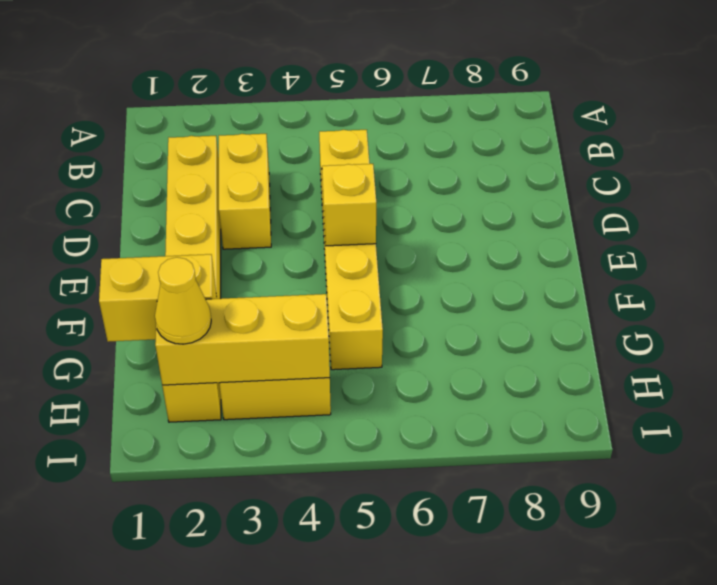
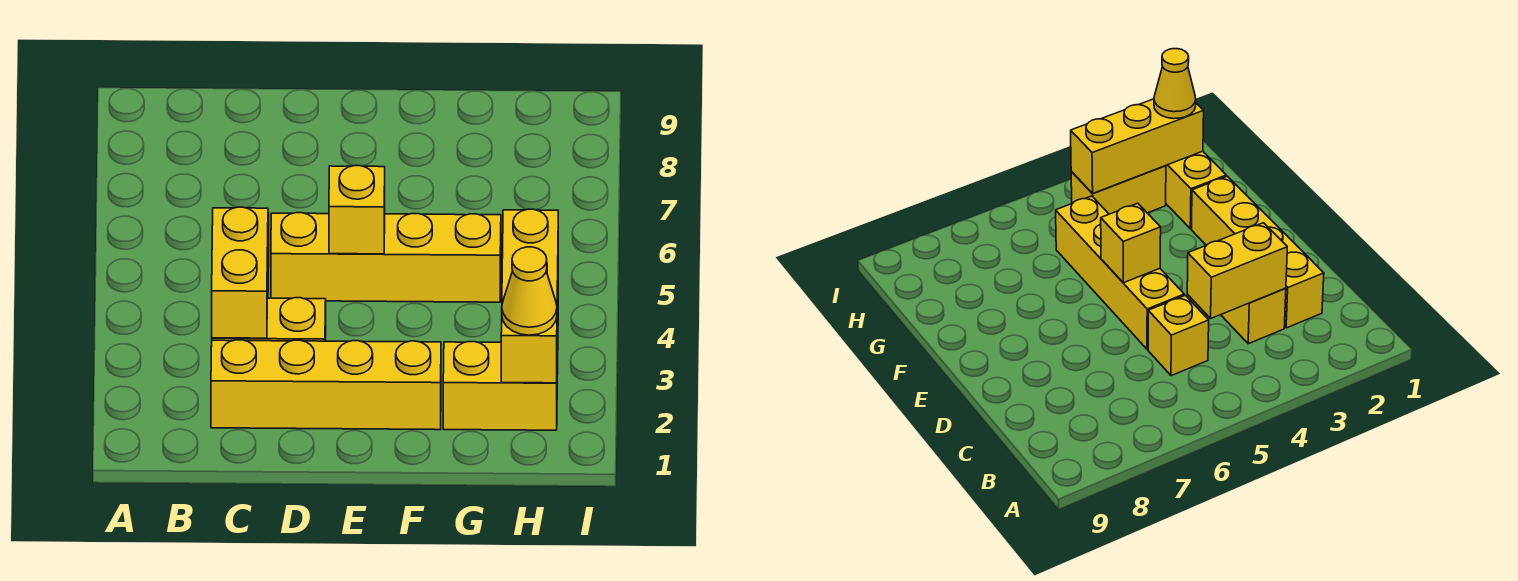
yellow 1x2 brick [99,254,216,342] -> yellow 1x2 brick moved to [212,207,268,338]

